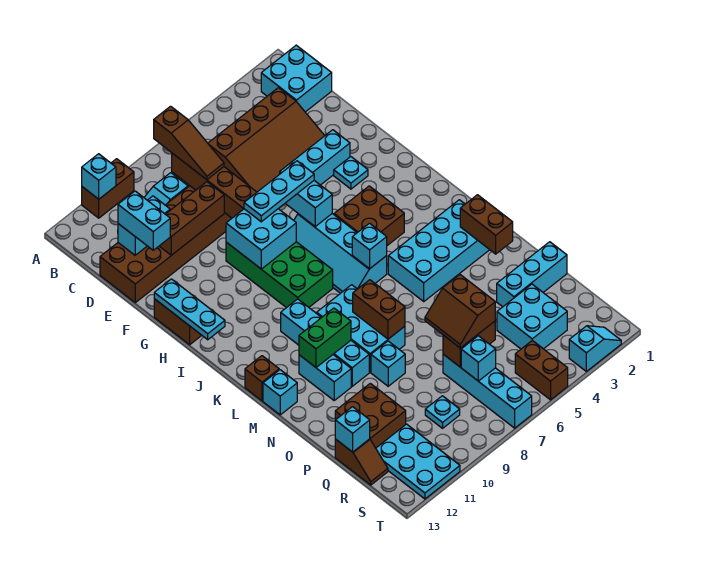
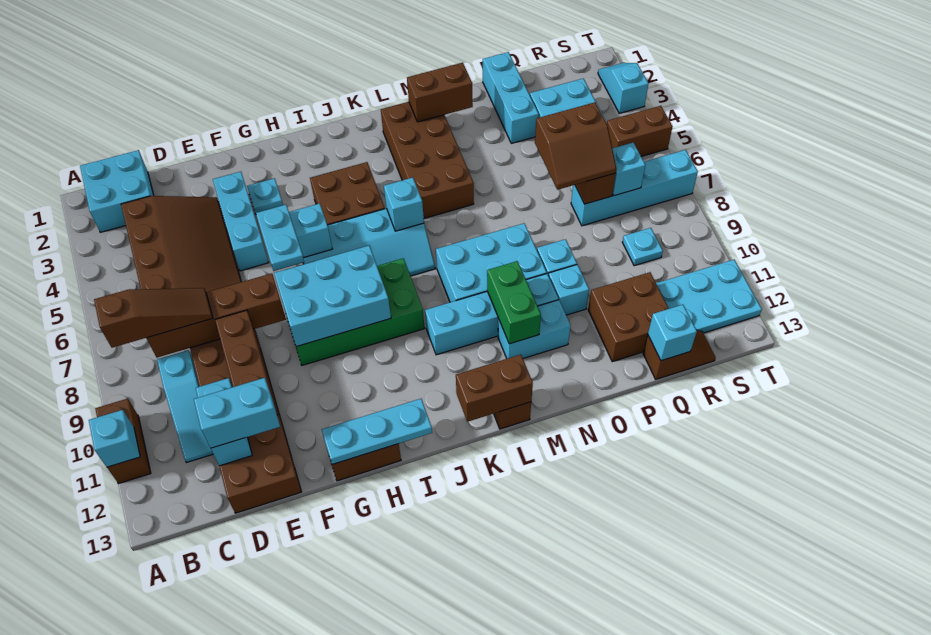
cyan 1x3 plate [244,161,314,222] -> cyan 1x2 plate [256,205,304,271]
cyan 2x2 brick [226,209,296,269] -> cyan 2x3 brick [274,246,391,347]
cyan 2x4 brick [388,200,489,301] -> brown 2x4 brick [381,102,474,218]
brown 1x2 brick [353,280,405,339] -> brown 1x2 brick moved to [456,355,533,422]
cyan 1x1 brick [263,370,297,415] -> cyan 1x1 brick moved to [548,265,589,315]

